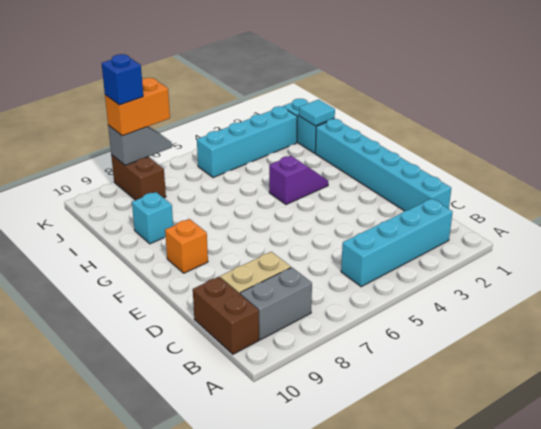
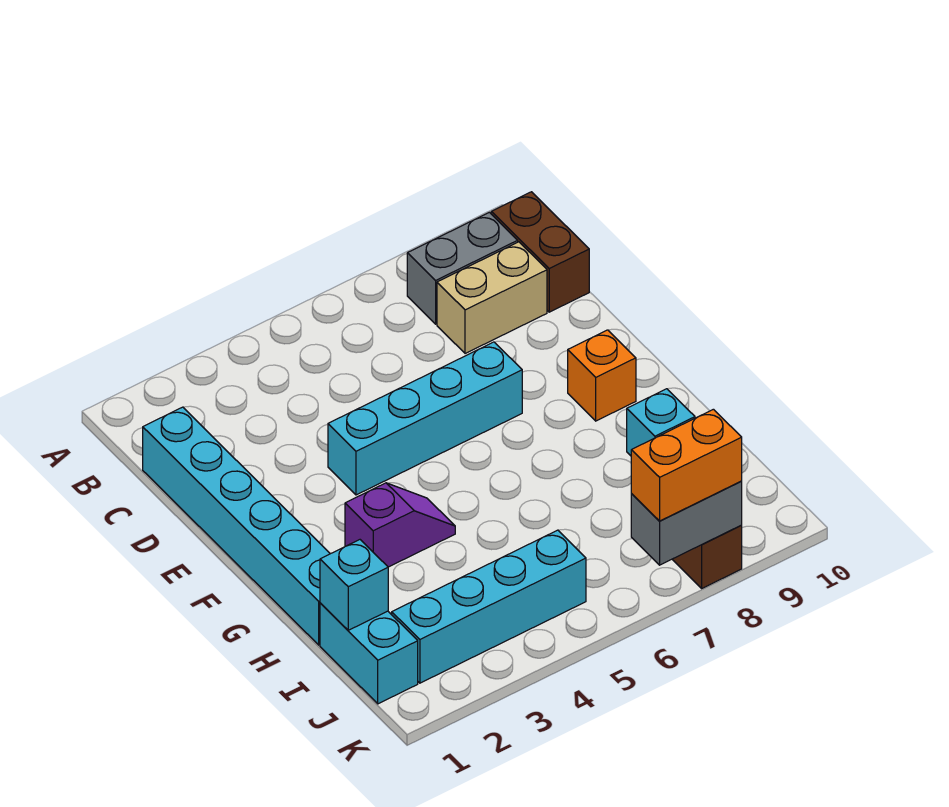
cyan 1x4 brick [341,199,453,287] -> cyan 1x4 brick moved to [328,342,522,495]
purple 1x2 slope [269,156,328,205] -> purple 1x2 slope turned to [345,483,455,567]
cyan 1x1 tile [299,100,335,126] -> cyan 1x1 brick [320,540,388,630]
grey 1x2 slope [108,125,172,165] -> grey 1x2 brick [631,481,742,565]
blue 1x1 brick [102,54,143,105] -> none

